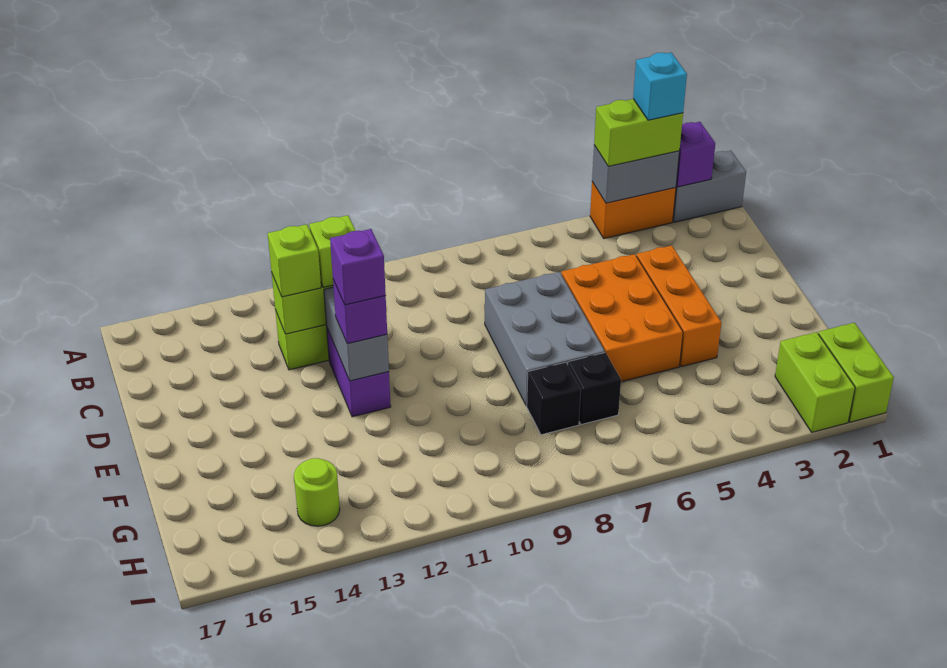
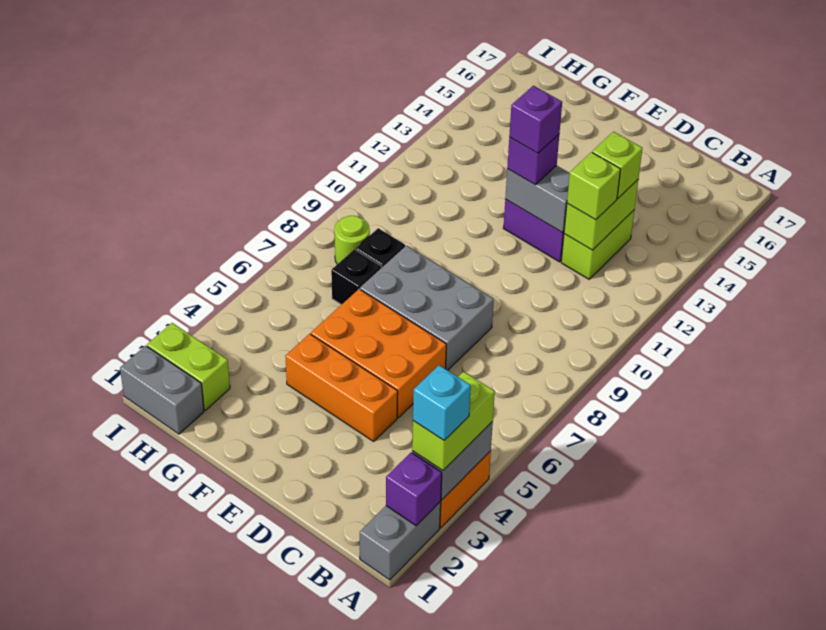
lime 1x2 brick [818,323,894,422] -> grey 1x2 brick [120,346,204,434]
lime 1x1 round brick [294,458,340,526] -> lime 1x1 round brick moved to [334,216,370,264]

